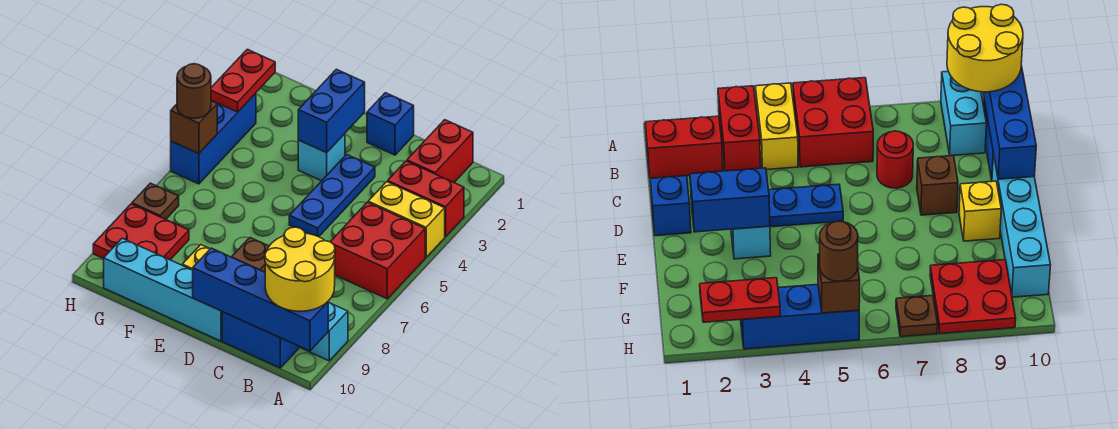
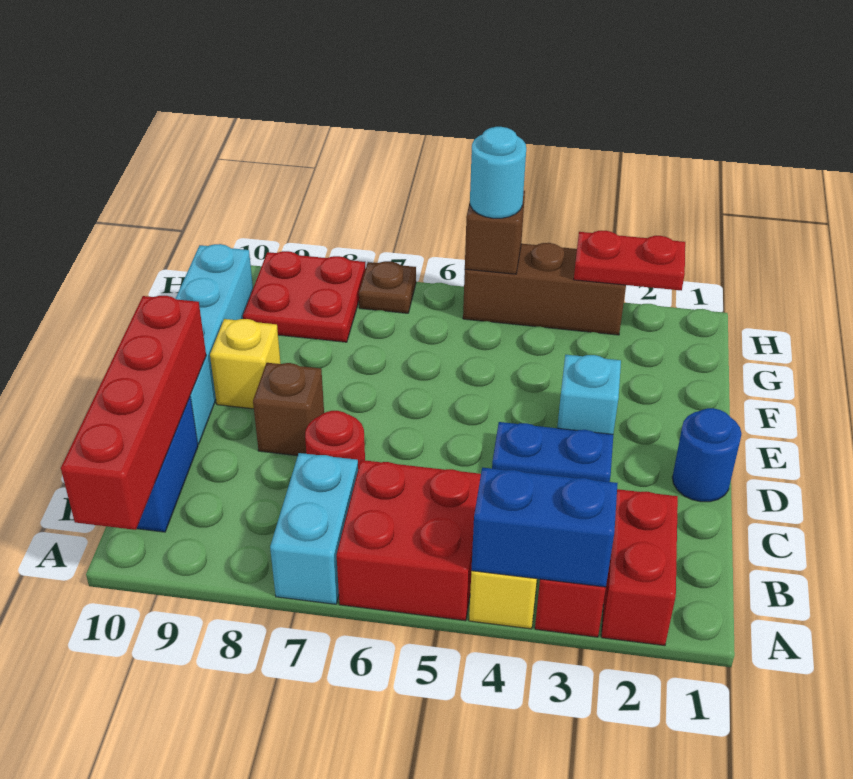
cyan 1x2 brick [299,303,348,361] -> cyan 1x2 brick moved to [270,453,358,604]
yellow 2x2 round brick [265,227,335,311] -> none
blue 1x4 brick [193,248,328,351] -> red 1x4 brick [61,296,206,530]
red 1x2 brick [407,120,473,182] -> red 1x2 brick turned to [601,489,678,646]
blue 1x1 brick [367,93,414,155] -> blue 1x1 round brick [672,408,742,502]
blue 1x3 plate [289,154,375,237] -> blue 1x2 plate [492,422,613,482]
blue 1x2 brick [298,69,365,153] -> blue 1x2 brick moved to [471,468,618,587]
blue 1x3 brick [171,93,256,184] -> brown 1x3 brick [463,243,626,335]
brown 1x1 round brick [177,64,211,118] -> cyan 1x1 round brick [470,127,526,218]

